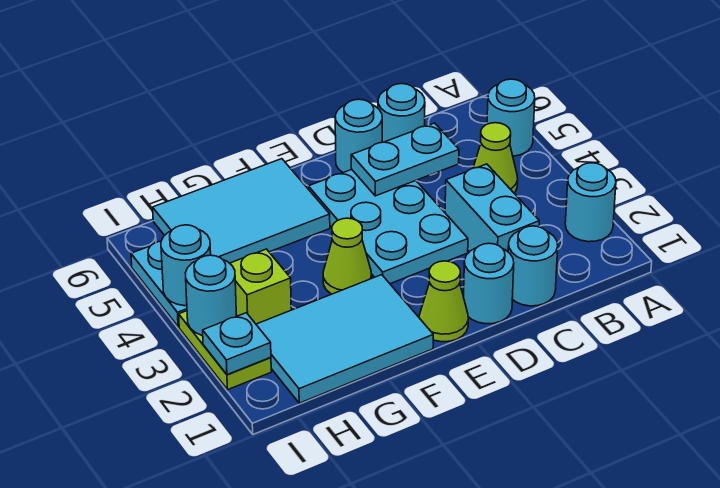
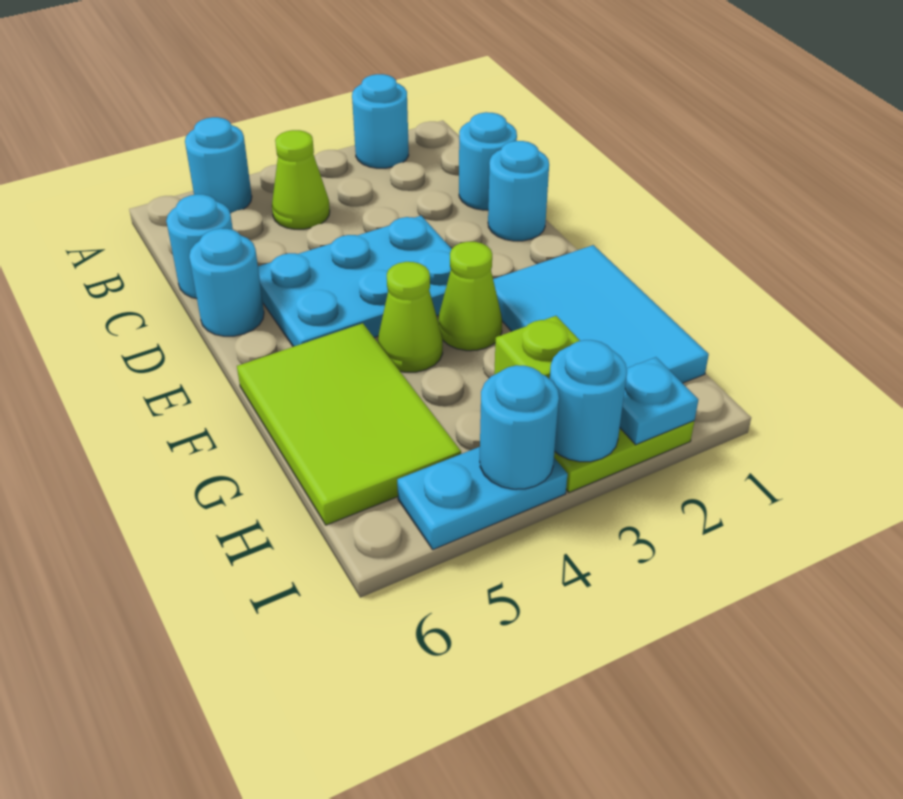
cyan 1x2 brick [445,164,539,252] -> none
cyan 1x2 plate [351,123,459,196] -> none
lime 1x1 cone [419,261,468,342] -> lime 1x1 cone moved to [378,262,443,372]
cyan 2x3 tile [153,159,330,263] -> lime 2x3 tile [237,323,461,525]

